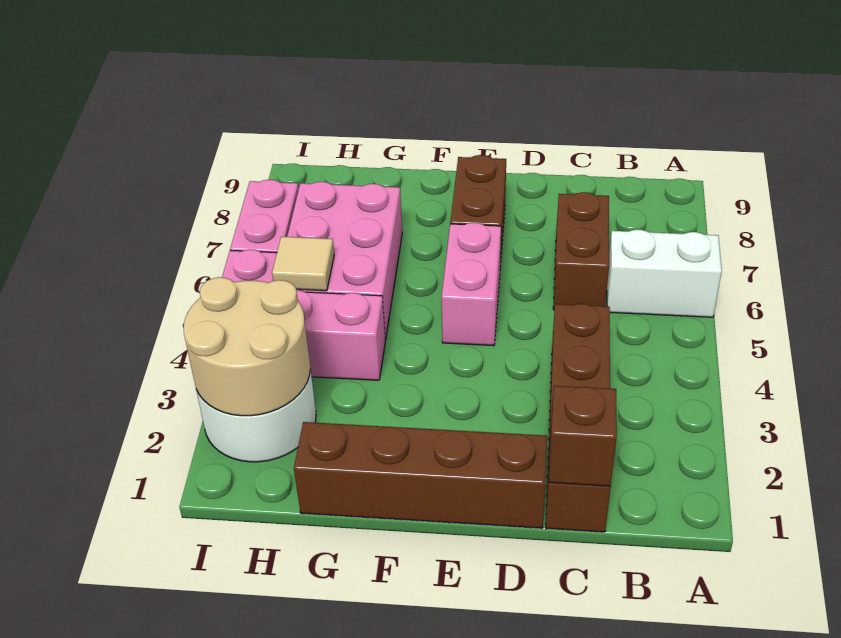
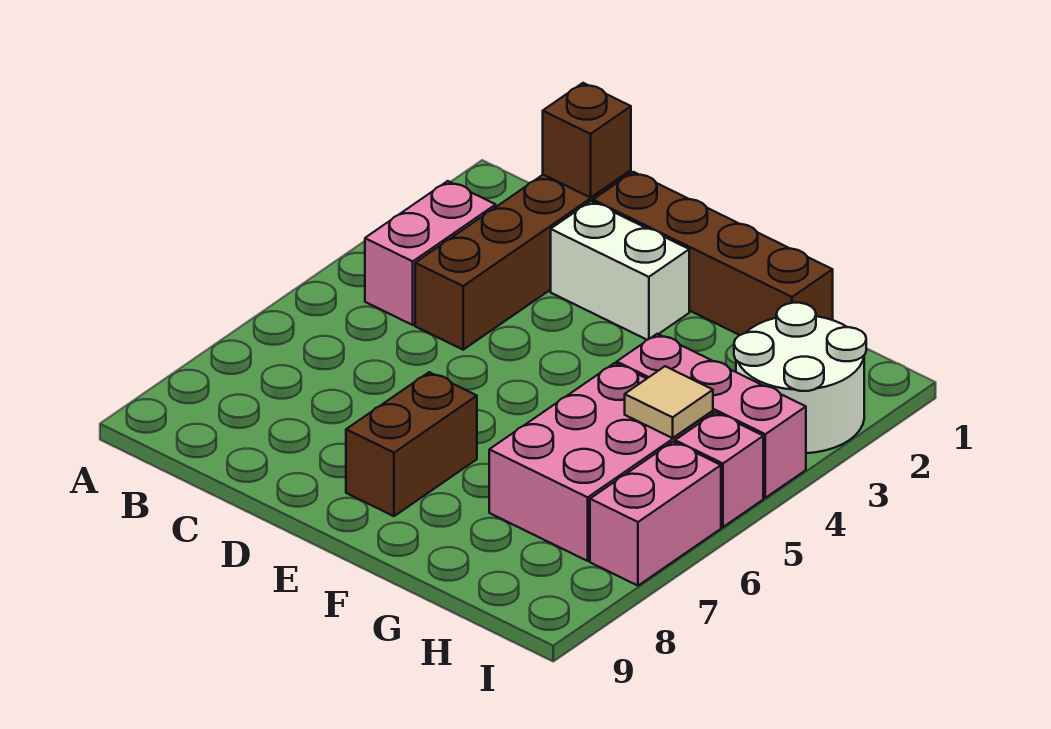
white 1x2 brick [607,230,722,317] -> white 1x2 brick moved to [551,201,689,340]
brown 1x2 brick [553,192,609,310] -> none
pink 1x2 brick [442,223,501,346] -> pink 1x2 brick moved to [365,181,496,325]
tan 2x2 round brick [184,277,310,416] -> none

